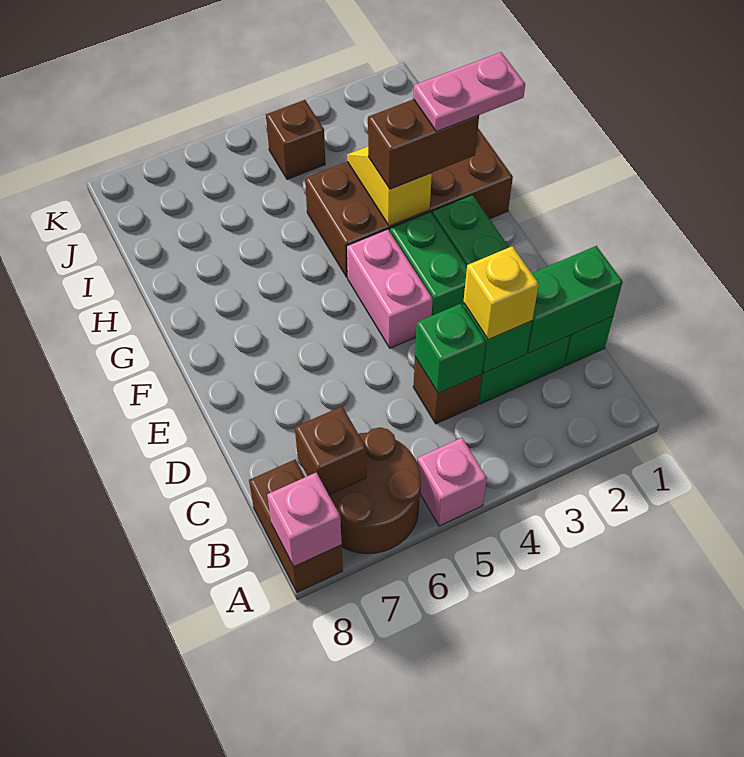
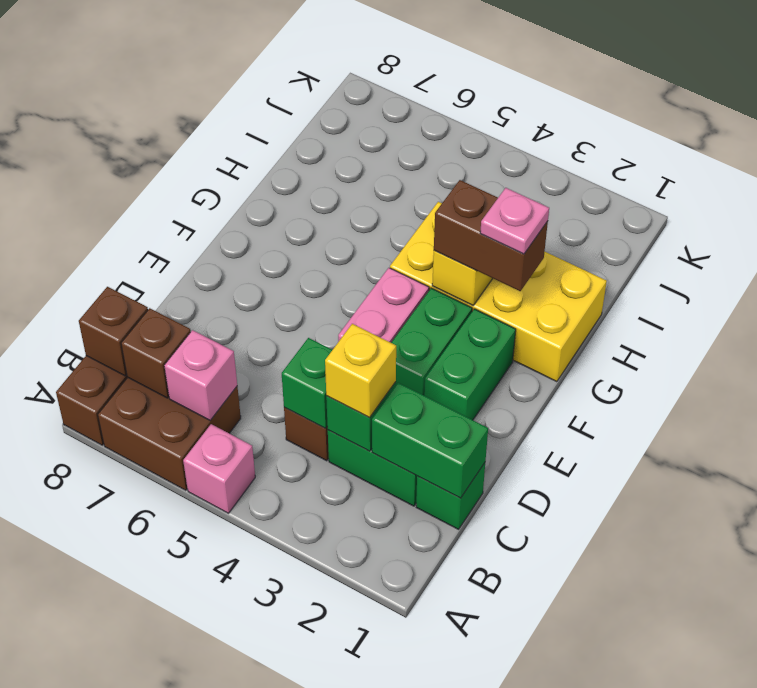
brown 2x2 round brick [329,427,421,554] -> brown 2x2 brick [98,377,241,490]
pink 1x1 brick [267,473,342,567] -> pink 1x1 brick moved to [164,330,237,420]
brown 2x4 brick [305,129,513,277] -> yellow 2x4 brick [390,202,607,382]
pink 1x2 plate [413,52,525,132] -> pink 1x1 plate [480,188,549,254]
brown 1x1 brick [266,100,325,179] -> brown 1x1 brick moved to [79,287,148,376]

